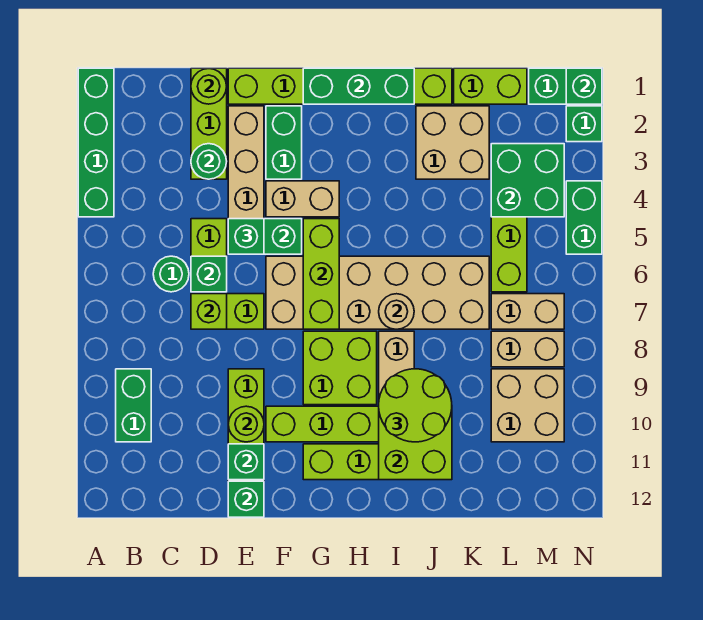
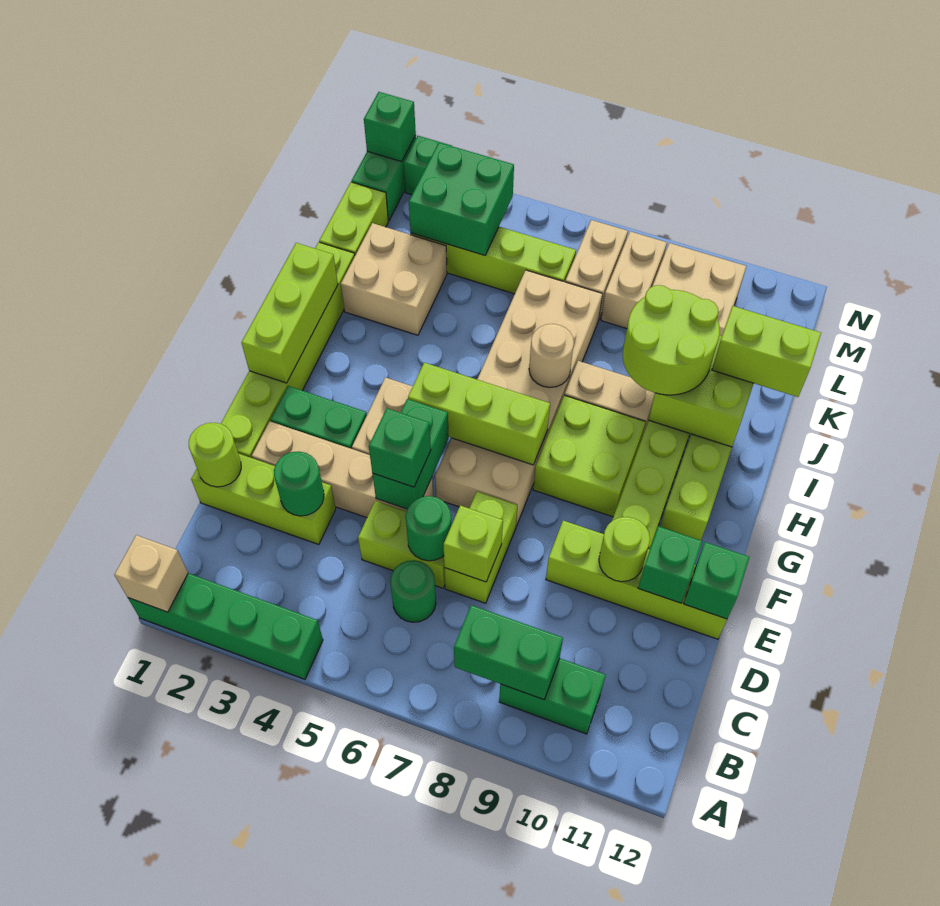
none -> tan 1x1 brick [114,535,188,612]
green 1x1 brick [191,256,227,292] -> green 1x1 round brick [405,496,451,561]
green 1x3 brick [303,68,414,104] -> lime 1x3 brick [242,243,338,383]
none -> lime 1x2 brick [712,306,821,397]
green 1x2 brick [566,181,602,254] -> green 1x2 brick moved to [454,605,563,700]

